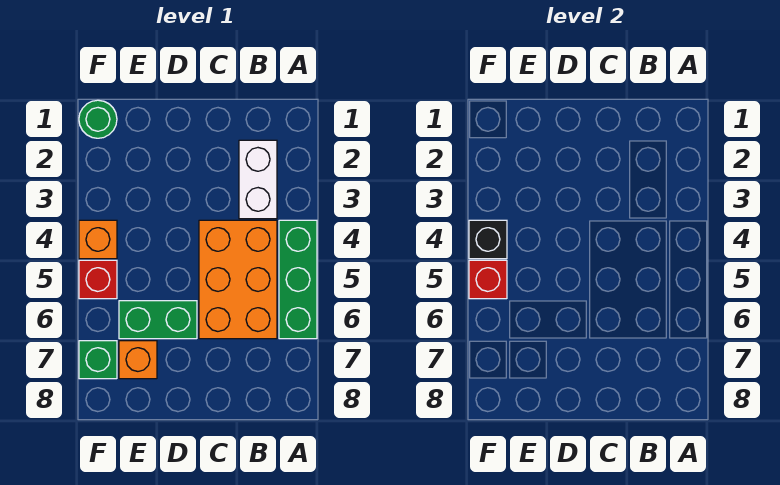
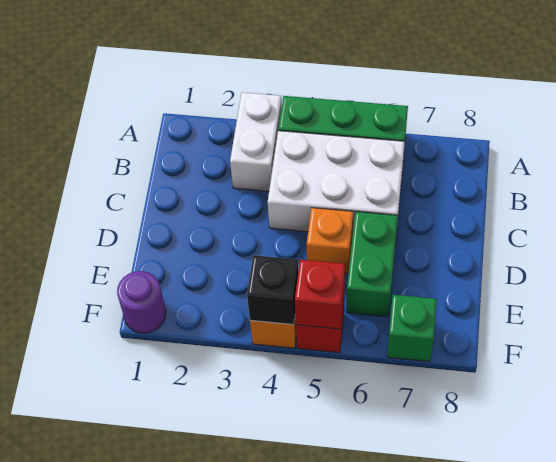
white 1x2 brick [239,140,277,219] -> white 1x2 brick turned to [230,92,282,191]
orange 2x3 brick [199,220,277,339] -> white 2x3 brick [268,131,405,232]
orange 1x1 brick [119,341,157,379] -> orange 1x1 brick moved to [307,208,353,274]
green 1x1 round brick [79,100,117,138] -> purple 1x1 round brick [117,271,166,333]

